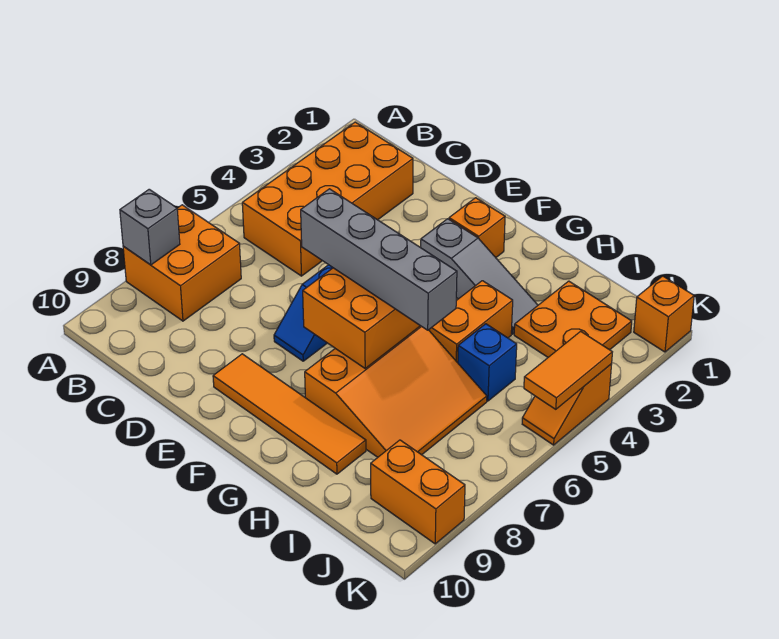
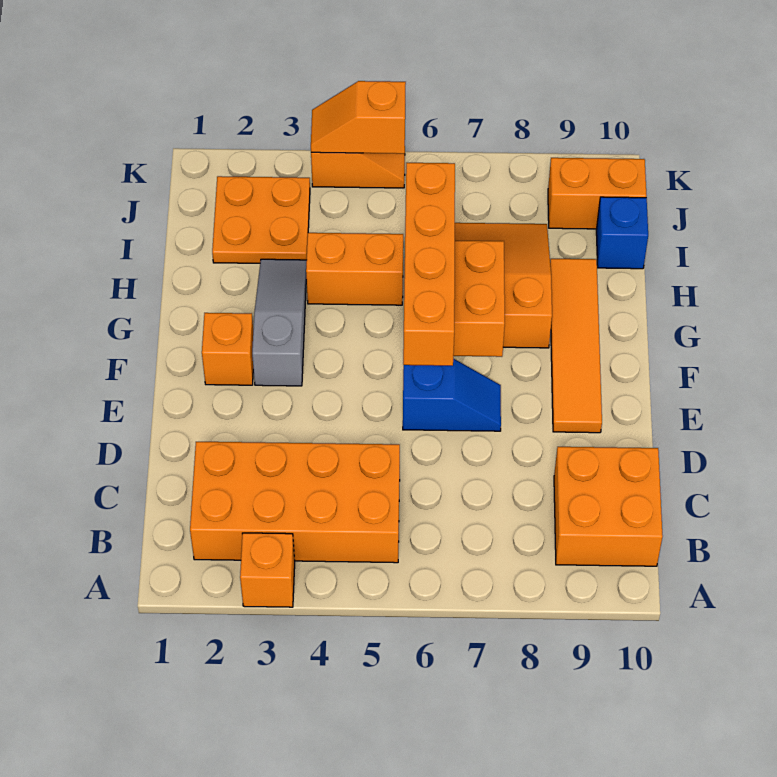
orange 2x2 brick [123,205,241,321] -> orange 2x2 brick moved to [554,447,663,566]
grey 1x1 brick [120,189,180,265] -> none
grey 1x4 brick [301,189,457,330] -> orange 1x4 brick [403,163,455,366]
blue 1x1 brick [458,324,517,401] -> blue 1x1 brick moved to [596,197,648,269]
orange 1x2 brick [371,440,465,544] -> orange 1x2 brick turned to [548,158,647,229]
orange 1x1 brick [634,276,694,352] -> orange 1x1 brick moved to [240,533,295,607]
orange 1x2 tile [524,331,612,409] -> orange 1x2 slope [311,81,406,154]

